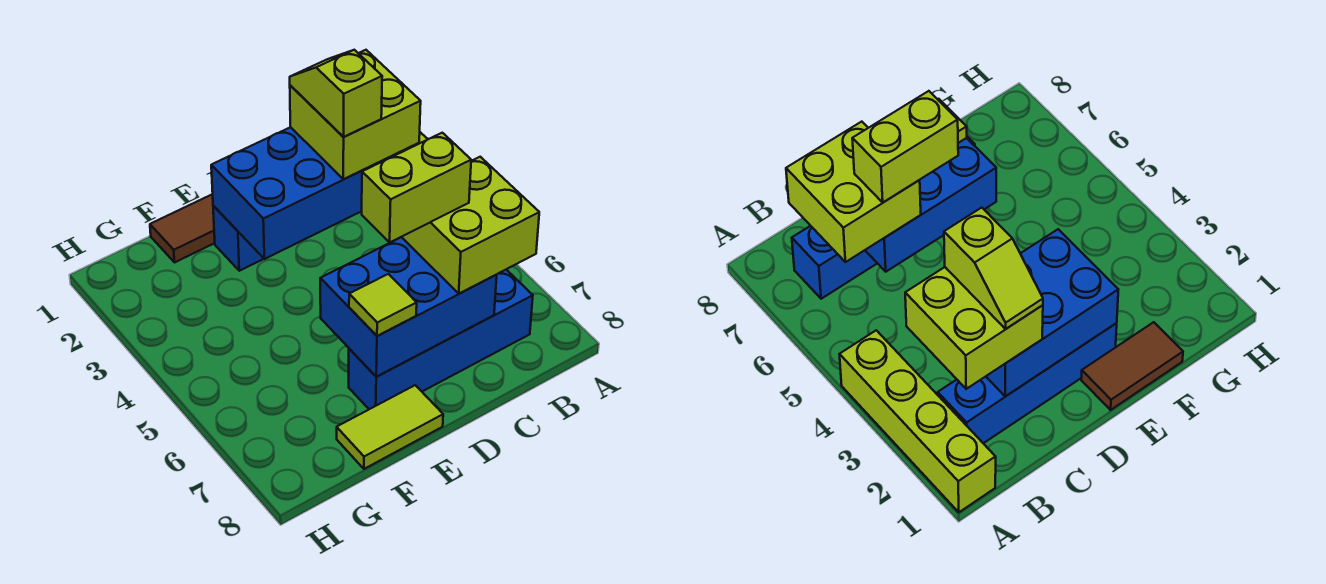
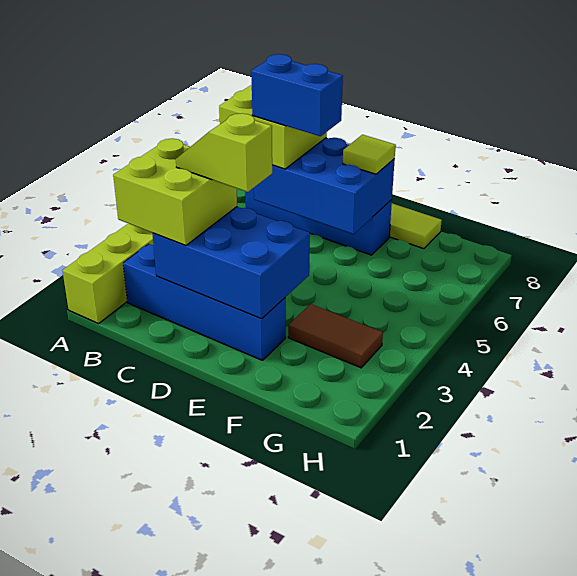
lime 1x2 slope [290,50,382,137] -> lime 1x2 slope turned to [176,113,272,192]
lime 1x2 brick [362,133,471,242] -> blue 1x2 brick [251,54,343,136]
brown 1x2 tile [150,194,215,262] -> brown 1x2 tile moved to [288,304,383,368]

